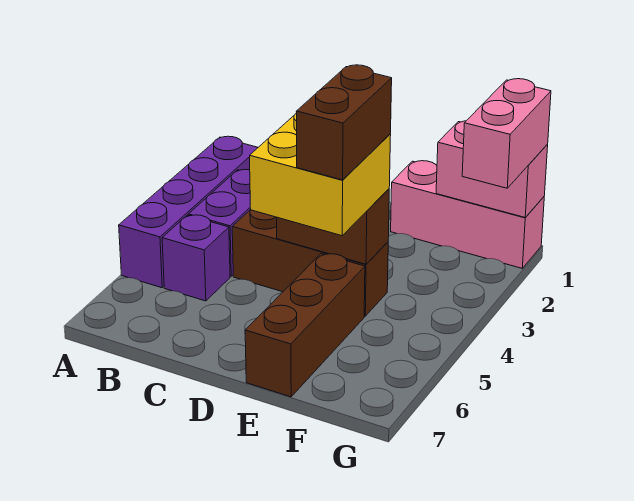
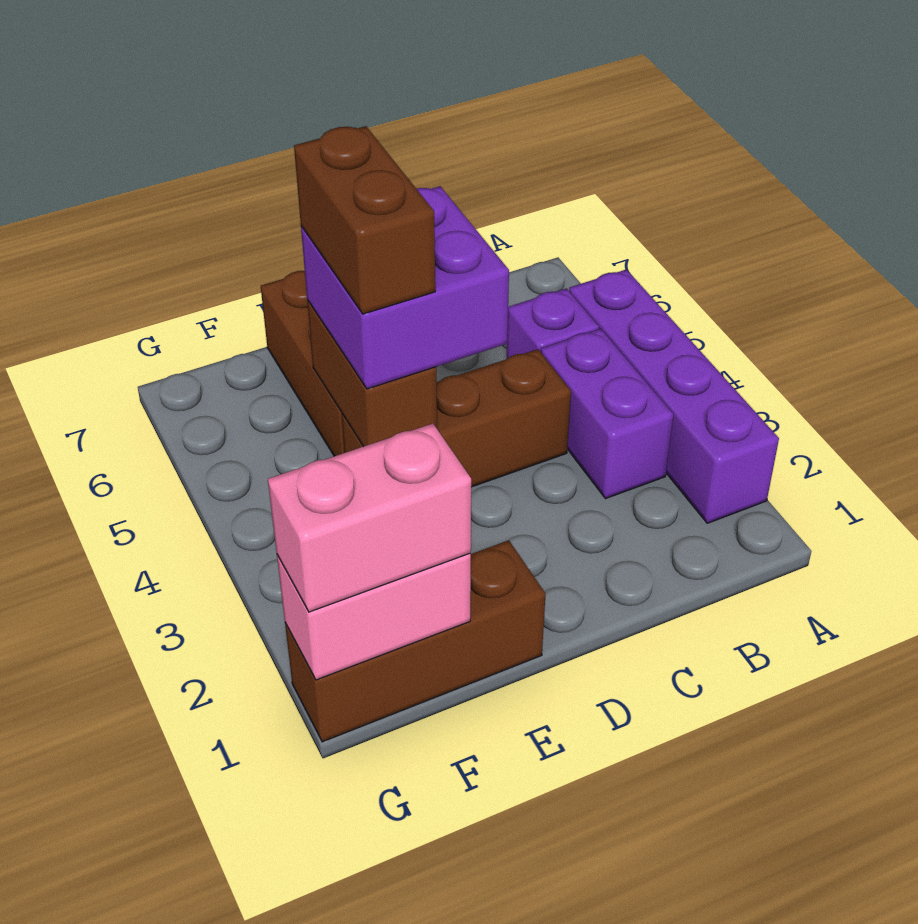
brown 1x2 brick [277,189,389,264] -> brown 1x2 brick turned to [307,300,437,446]
yellow 2x2 brick [250,113,391,236] -> purple 2x2 brick [301,186,509,389]
pink 1x3 brick [391,161,544,268] -> brown 1x3 brick [285,540,545,742]
pink 1x2 brick [462,79,551,188] -> pink 1x2 brick turned to [268,423,471,612]

